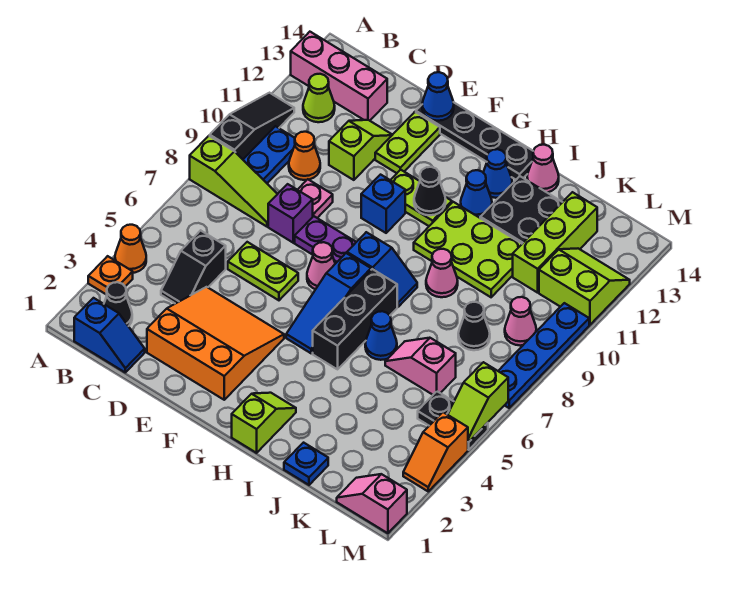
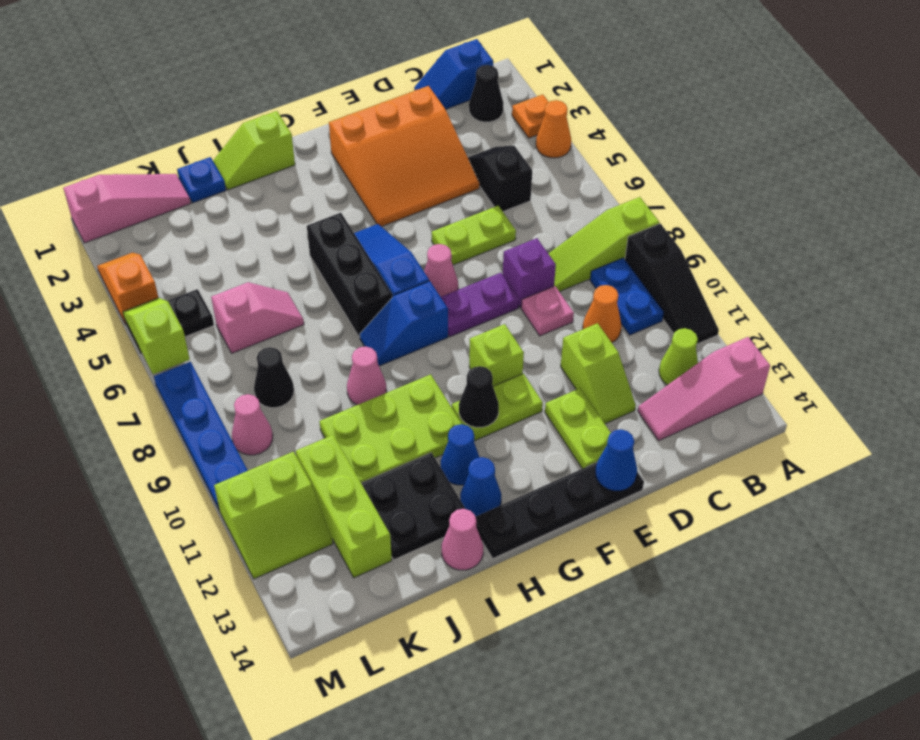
pink 1x3 brick [291,32,387,121] -> pink 1x3 slope [638,337,770,440]
blue 1x1 brick [361,175,405,233] -> lime 1x1 brick [469,324,524,386]
lime 1x2 slope [232,393,296,453] -> lime 1x2 slope turned to [213,111,295,190]
blue 1x1 cone [365,311,397,360] -> none
pink 1x2 slope [337,474,407,533] -> pink 1x3 slope [63,174,191,243]

